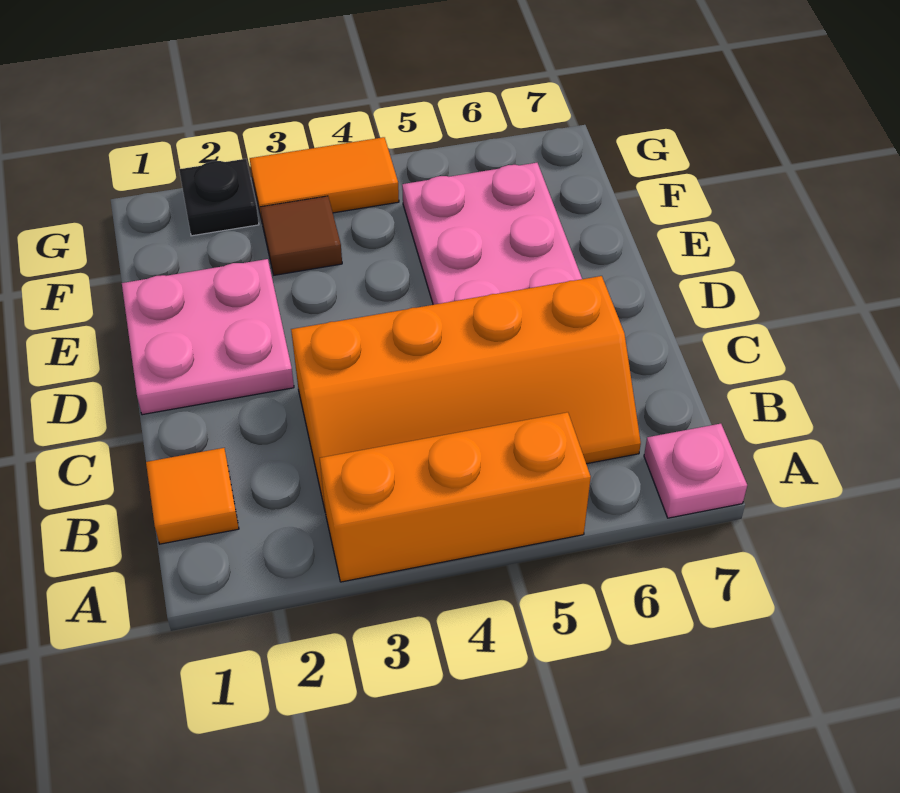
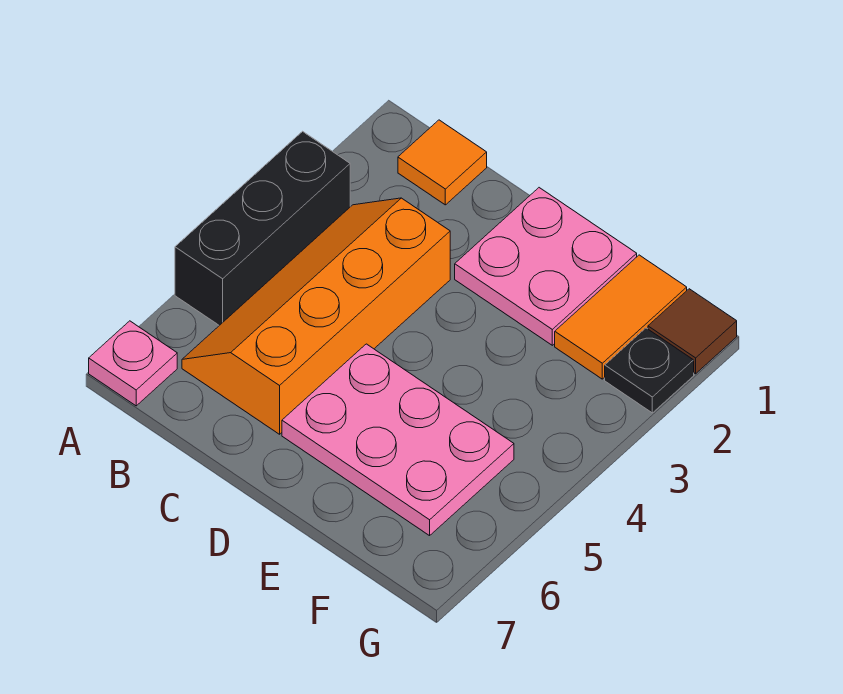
orange 1x3 brick [320,412,591,582] -> black 1x3 brick [175,131,350,325]
brown 1x1 tile [260,196,342,275] -> brown 1x1 tile moved to [648,289,737,374]
orange 1x2 tile [250,137,399,220] -> orange 1x2 tile moved to [555,255,687,379]

